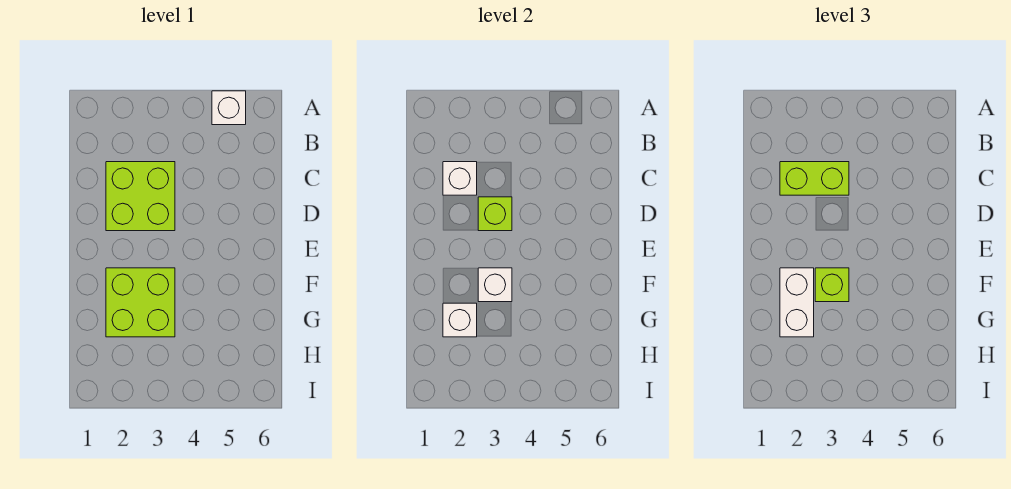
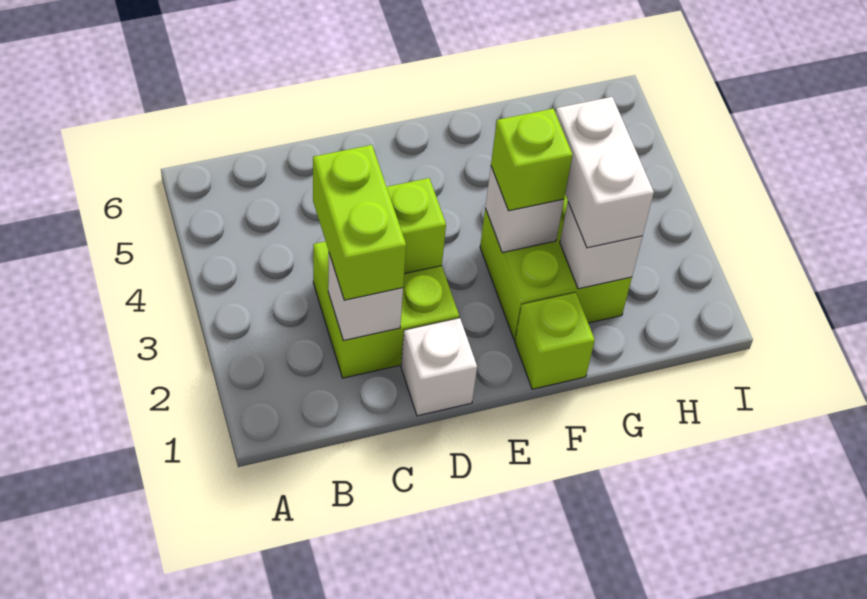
white 1x1 brick [212,91,246,125] -> white 1x1 brick moved to [401,318,477,416]
none -> lime 1x1 brick [515,292,595,389]
white 1x2 brick [780,268,814,337] -> white 1x2 brick turned to [556,97,654,248]

